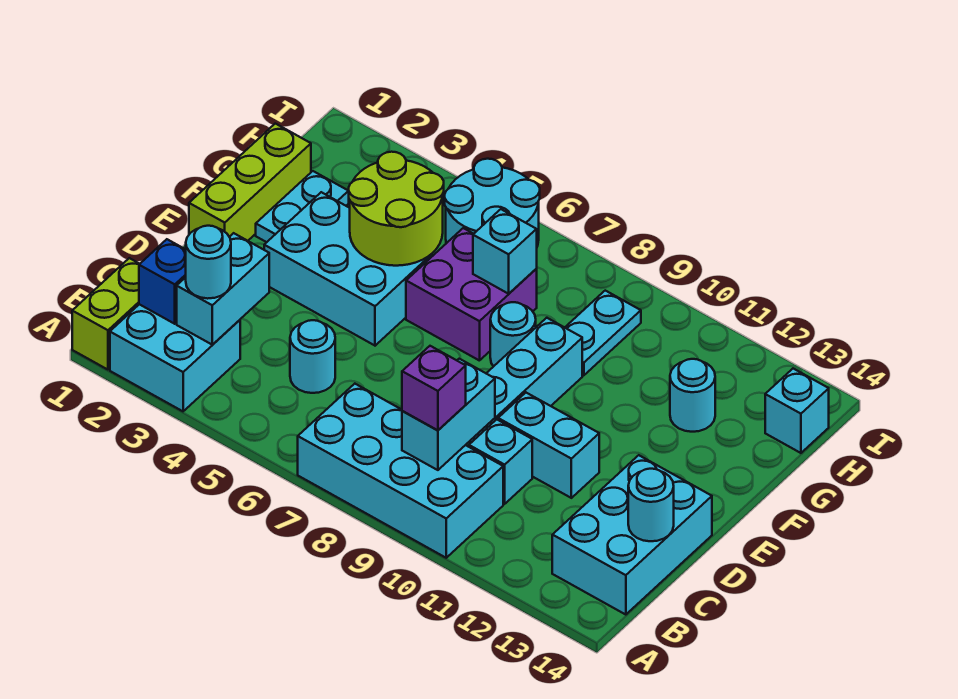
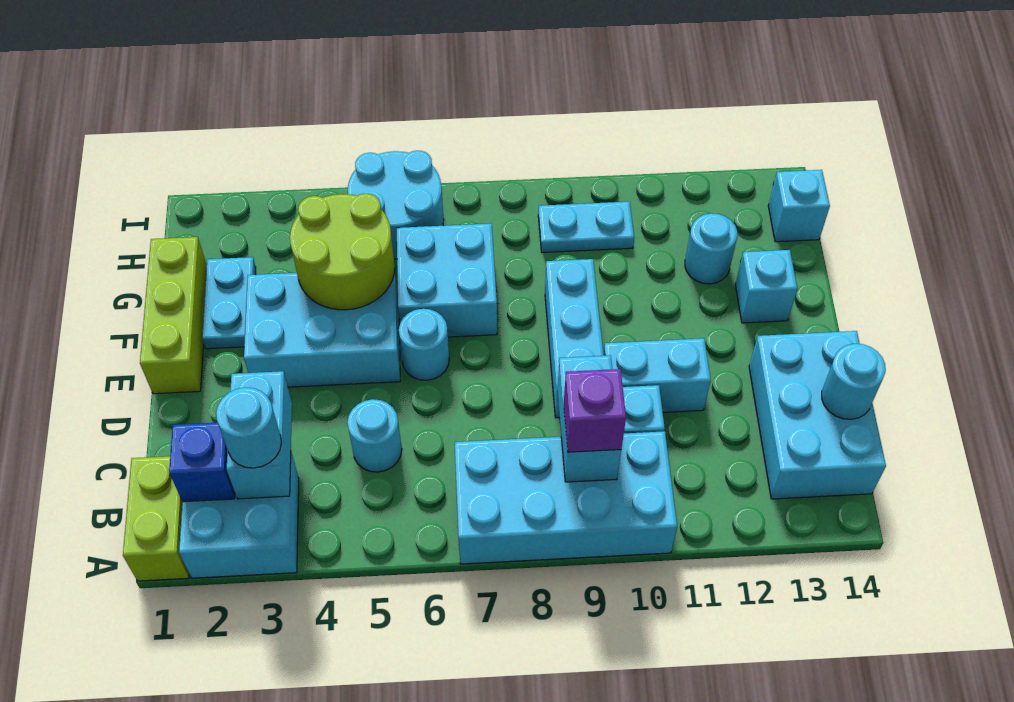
purple 2x2 brick [406,228,537,361] -> cyan 2x2 brick [397,223,497,337]
cyan 1x1 round brick [490,302,536,367] -> cyan 1x1 round brick moved to [399,309,449,380]
cyan 1x1 brick [473,209,537,294] -> cyan 1x1 brick moved to [735,250,798,323]
cyan 1x2 plate [565,291,641,375] -> cyan 1x2 plate turned to [538,202,634,253]

